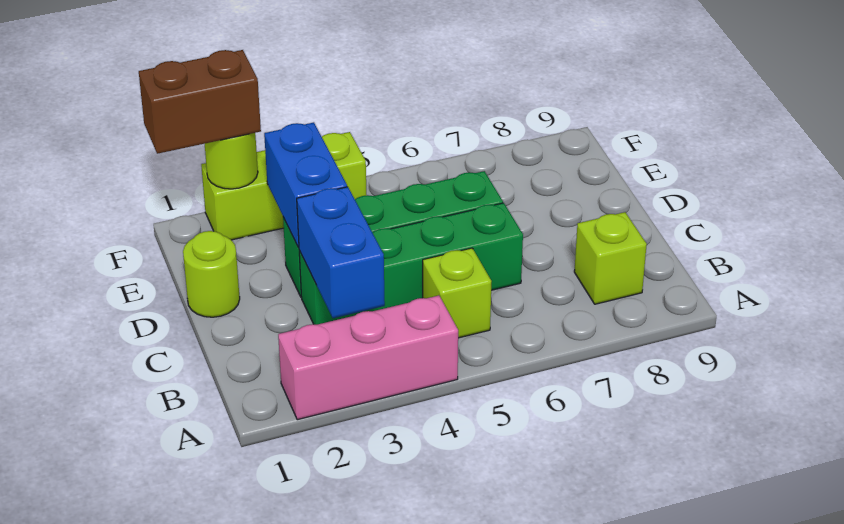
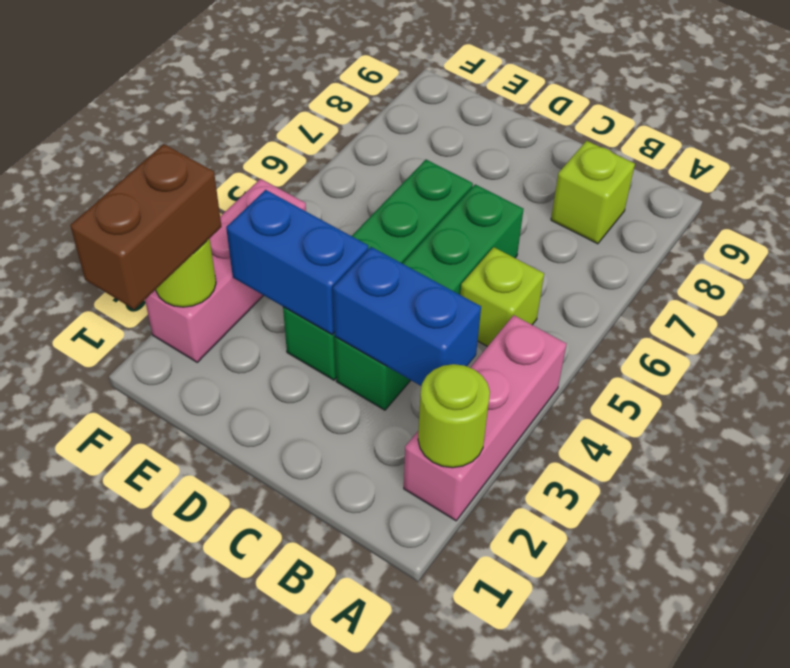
lime 1x1 round brick [183,231,240,317] -> lime 1x1 round brick moved to [418,364,490,468]
lime 1x3 brick [201,132,367,240] -> pink 1x3 brick [145,179,306,362]

